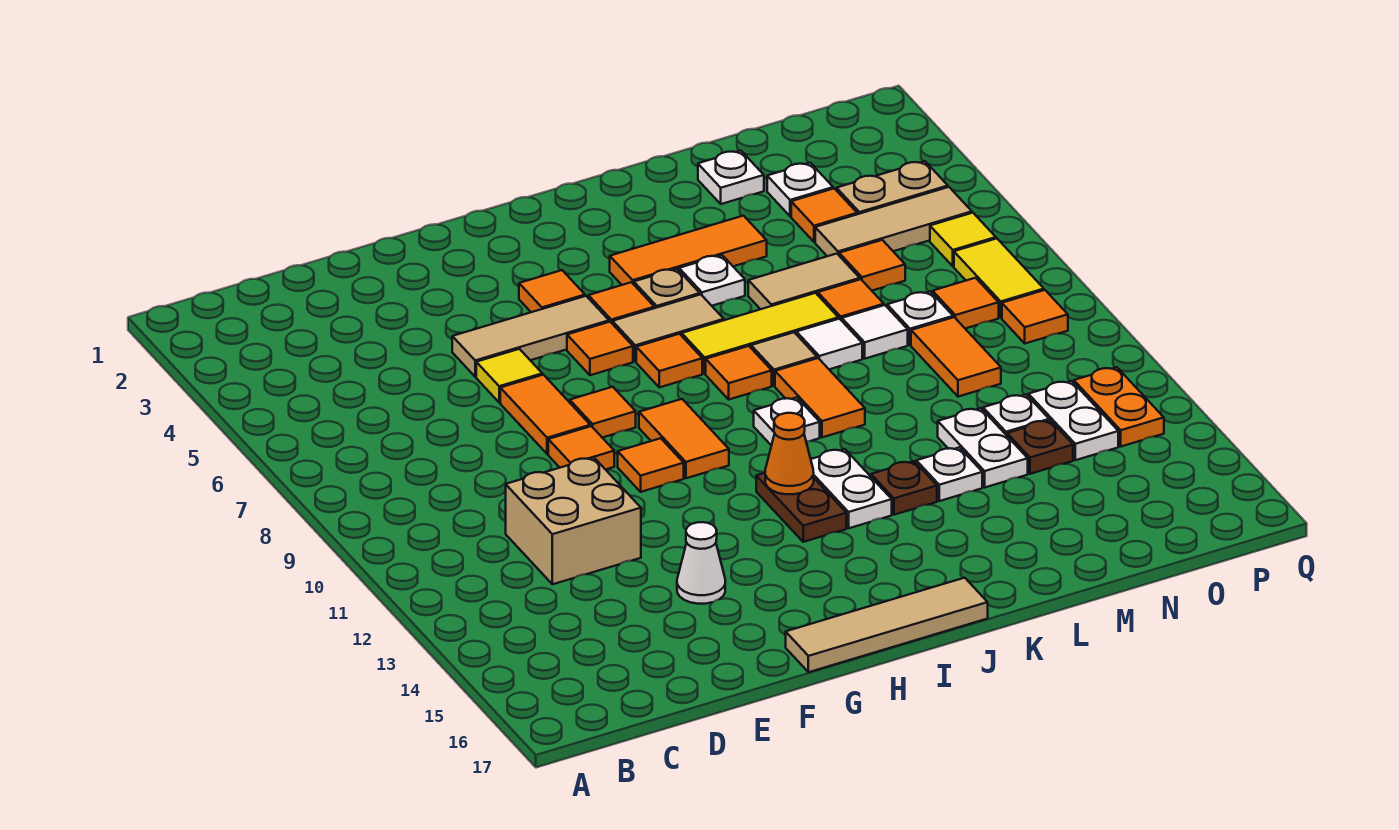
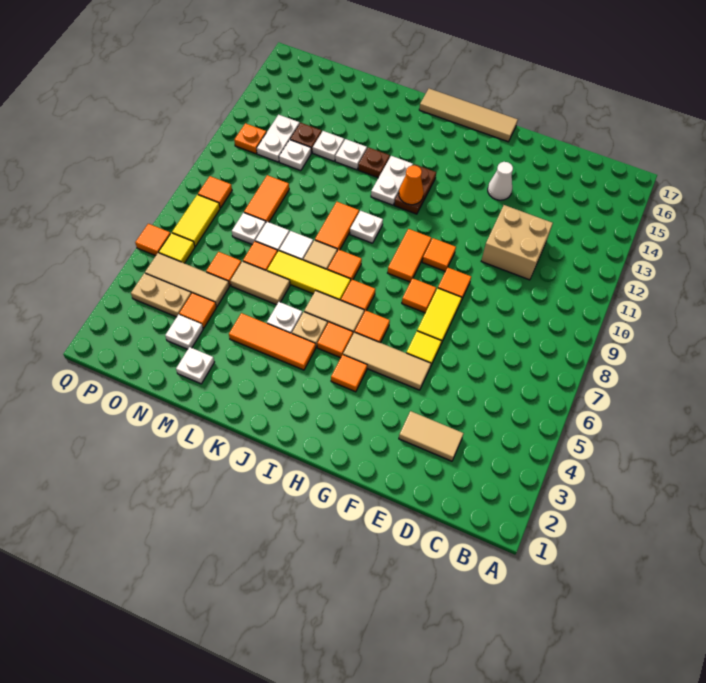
none -> tan 1x2 tile [399,411,464,461]
orange 1x2 tile [500,375,590,454] -> yellow 1x2 tile [417,288,462,343]
white 1x2 plate [938,408,1028,487] -> white 1x1 plate [313,131,344,161]
orange 1x1 tile [933,278,999,329] -> orange 1x1 tile moved to [135,224,171,256]
orange 1x2 plate [1074,367,1164,446] -> orange 1x1 plate [234,123,266,154]

